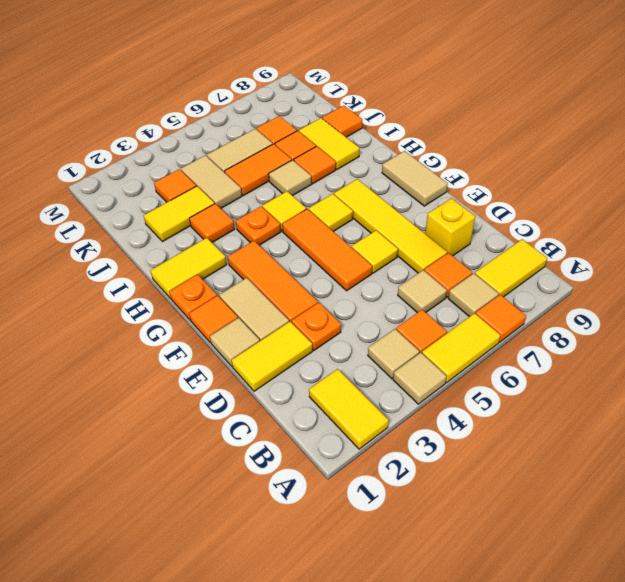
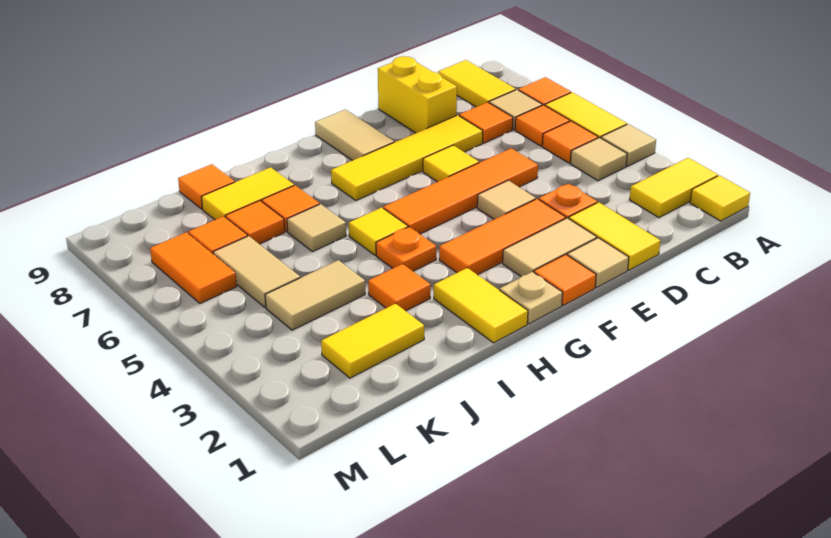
tan 1x1 tile [398,270,447,313] -> tan 1x1 tile moved to [477,180,536,219]
yellow 1x1 brick [425,198,475,256] -> yellow 1x2 brick [378,56,457,133]
orange 1x3 tile [282,209,372,291] -> orange 1x4 tile [383,148,538,234]
tan 1x2 tile [382,151,448,206] -> tan 1x2 tile turned to [315,109,394,161]
orange 1x1 plate [169,275,217,320] -> tan 1x1 plate [500,272,563,324]
yellow 1x1 tile [309,194,353,232] -> yellow 1x1 tile moved to [690,175,750,221]
yellow 1x2 tile [144,186,215,242] -> yellow 1x2 tile turned to [321,304,424,378]
orange 1x2 tile [225,144,292,196] -> orange 1x2 tile moved to [150,232,237,303]
orange 1x1 tile [154,169,196,202] -> orange 1x1 tile moved to [515,105,570,146]

